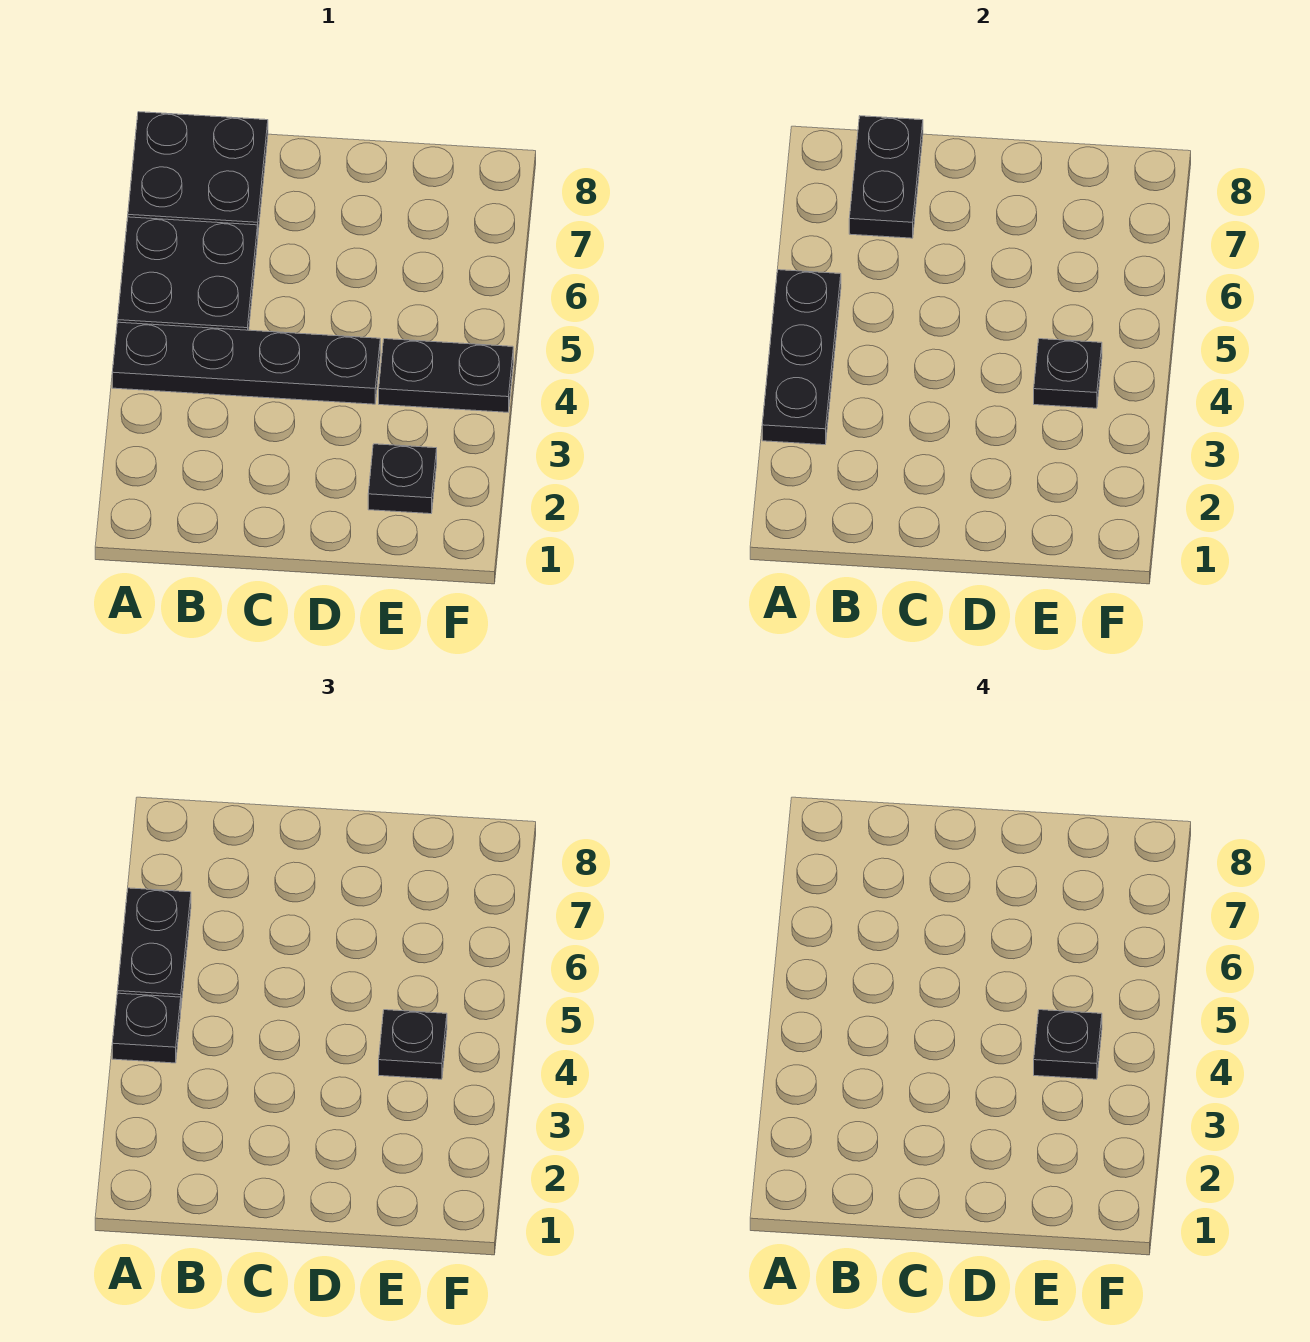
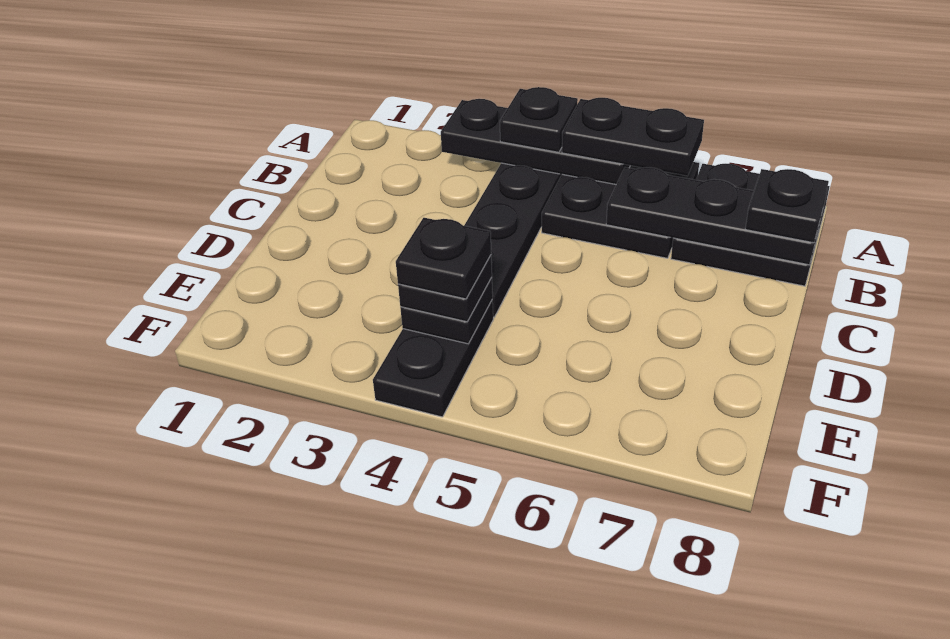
black 1x2 plate [849,116,923,238] -> black 1x3 plate [606,167,823,265]
black 1x1 plate [368,444,437,514] -> black 1x1 plate moved to [745,169,829,243]

